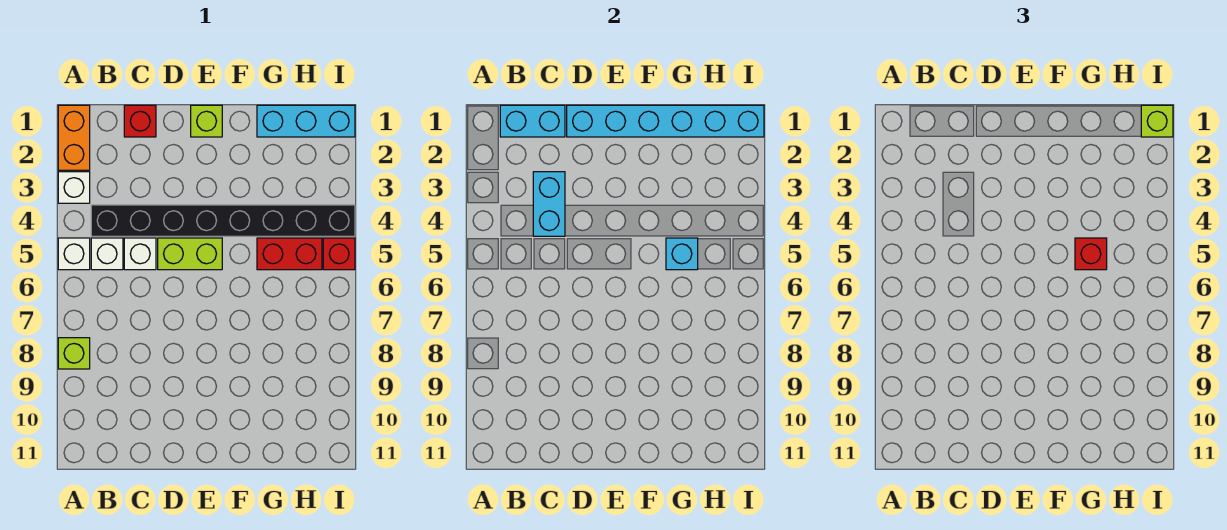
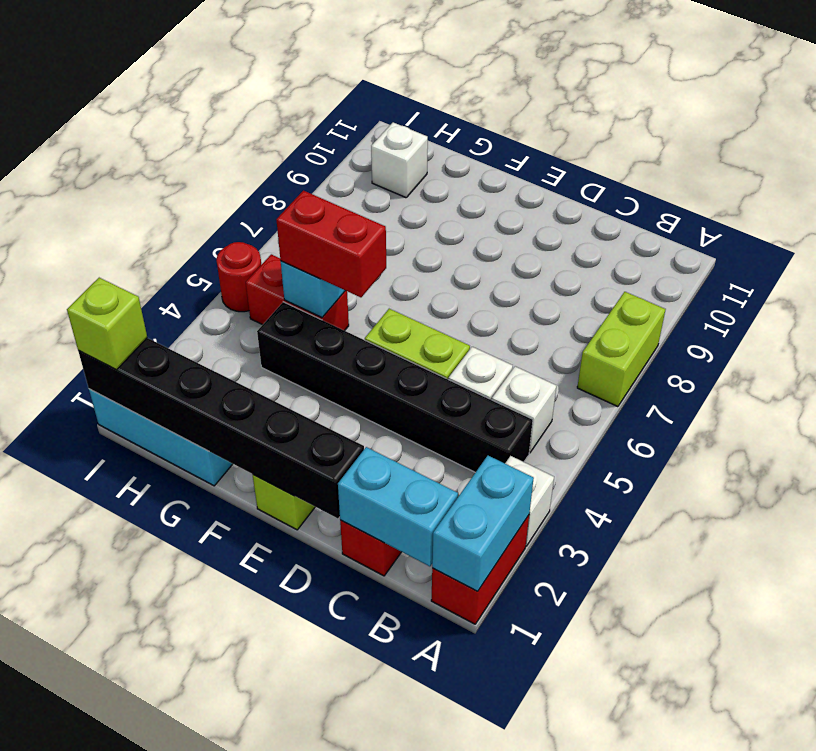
orange 1x2 brick [58,105,90,170] -> red 1x2 brick [431,515,529,624]
white 1x1 brick [58,238,90,270] -> white 1x1 brick moved to [371,122,428,198]
lime 1x1 brick [58,338,90,369] -> lime 1x2 brick [577,292,666,407]
black 1x8 brick [91,205,355,236] -> black 1x6 brick [257,302,533,472]
cyan 1x2 brick [533,172,565,236] -> cyan 1x2 brick moved to [432,456,534,591]
cyan 1x6 brick [567,105,764,137] -> black 1x6 brick [78,338,364,518]
red 1x1 brick [1075,238,1107,270] -> red 1x2 brick [276,191,386,297]
red 1x1 brick [323,238,355,270] -> red 1x1 round brick [216,242,261,312]

